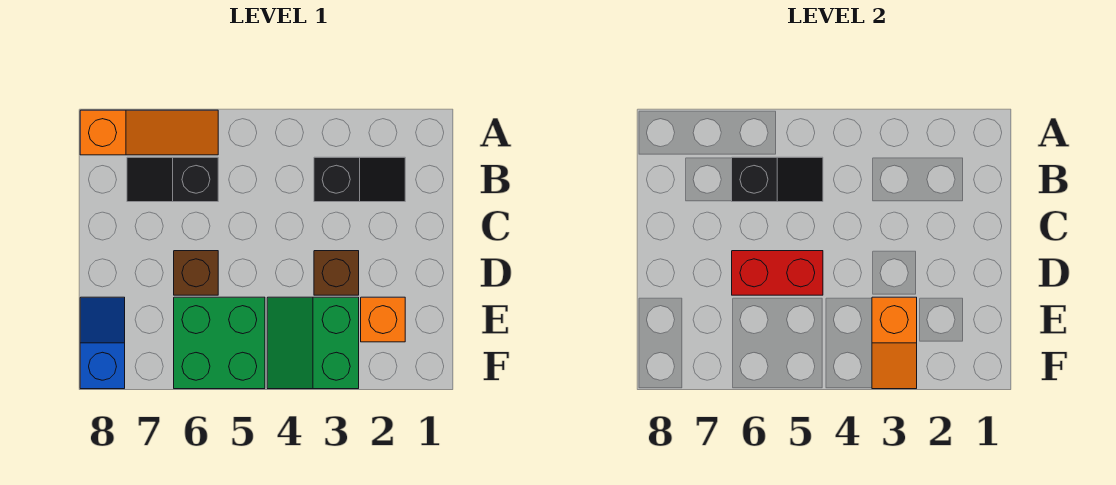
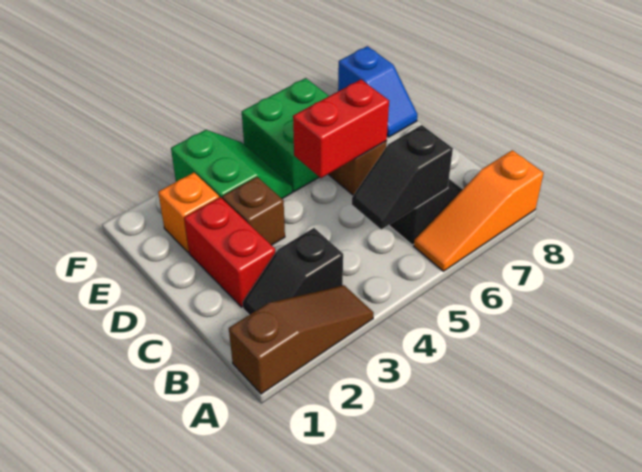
none -> brown 1x3 slope [229,285,374,394]
none -> red 1x2 brick [184,197,275,307]
orange 1x2 slope [872,297,917,389] -> none

